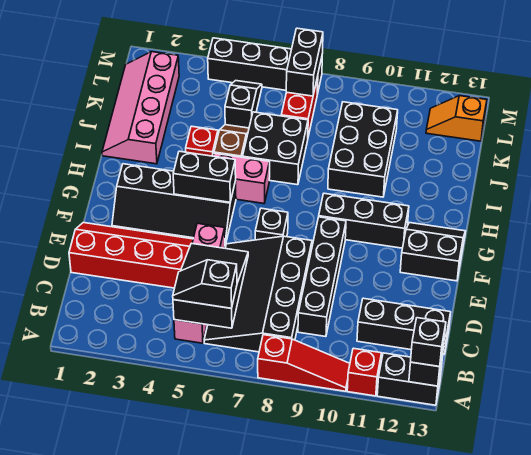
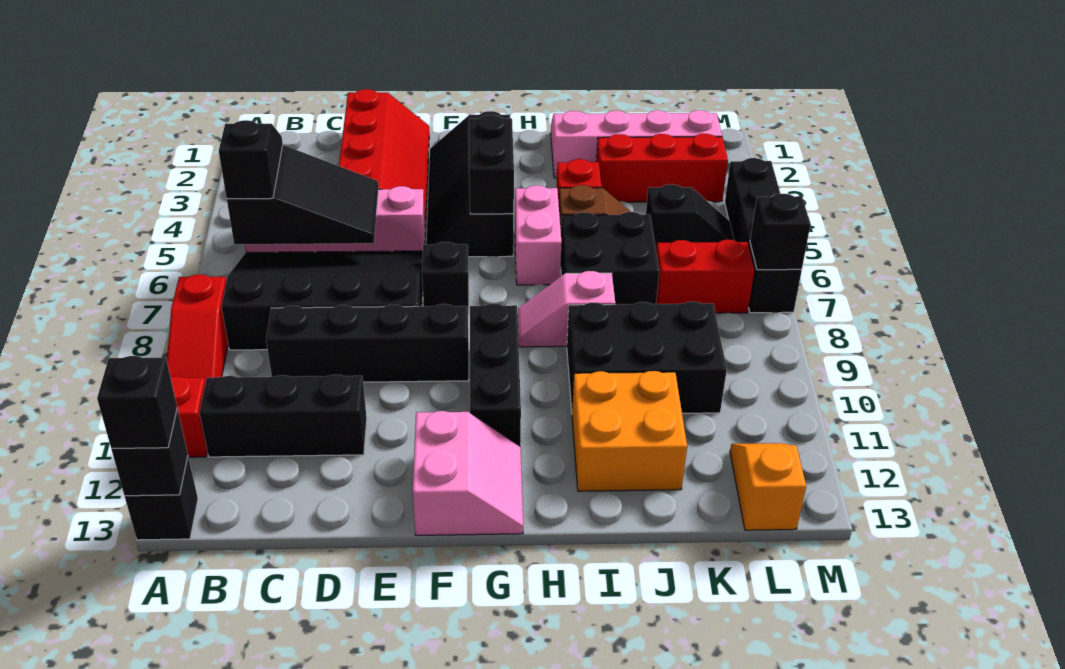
black 1x2 brick [377,353,442,405] -> black 1x1 brick [125,457,198,540]
black 1x3 brick [357,298,451,355] -> black 1x3 brick turned to [200,375,367,457]
black 2x2 slope [400,223,465,281] -> pink 2x2 slope [413,411,523,535]
none -> pink 1x2 slope [518,271,615,347]
none -> orange 2x2 brick [572,371,687,491]
none -> red 1x3 brick [596,134,728,202]
black 1x2 brick [286,28,323,96] -> black 1x1 brick [750,194,810,270]

